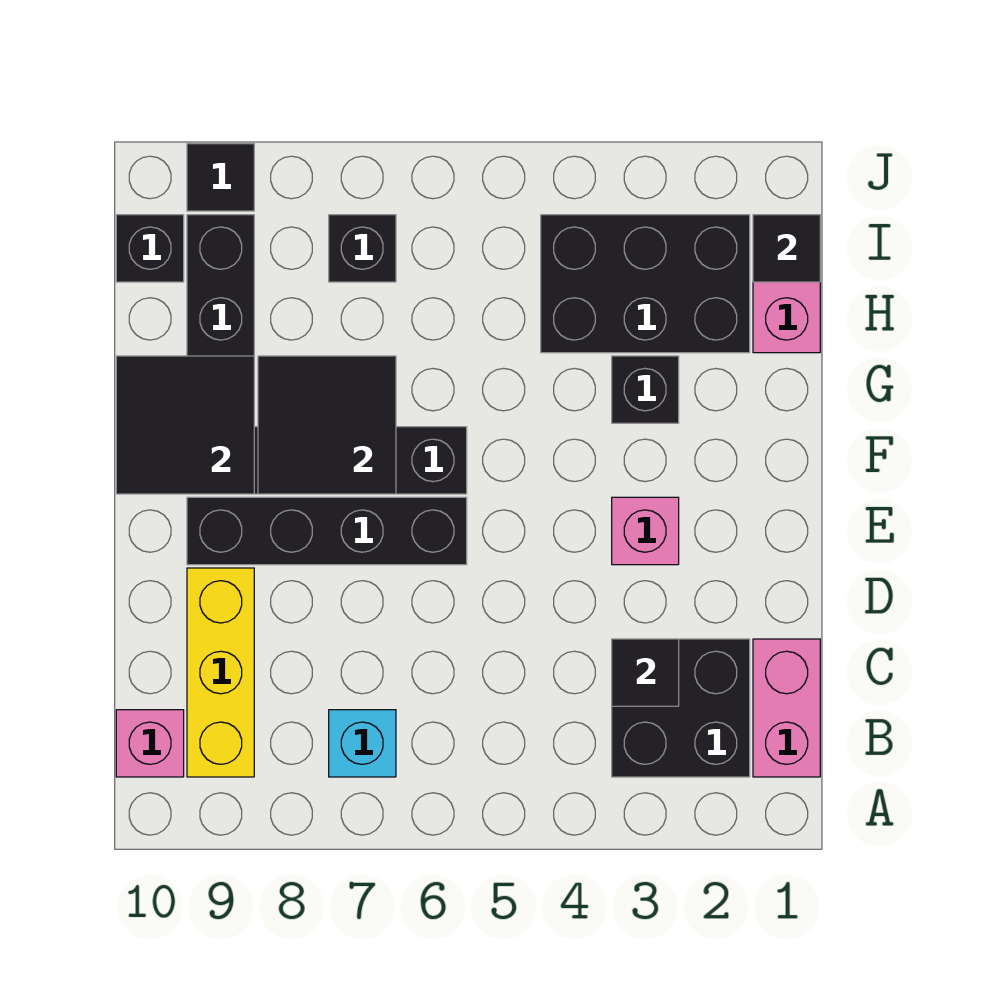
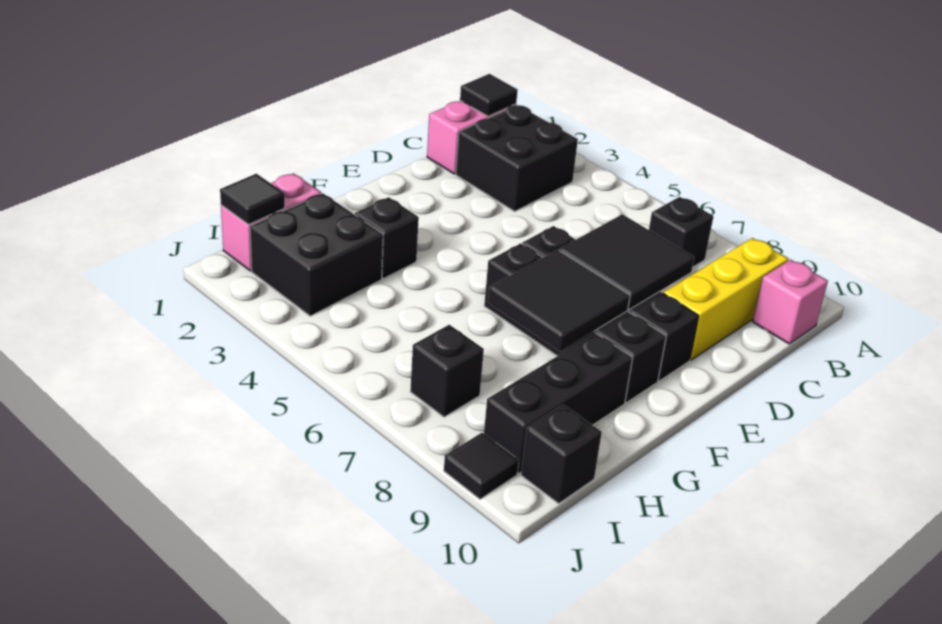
cyan 1x1 brick [329,710,396,777] -> black 1x1 brick [649,197,714,267]
black 1x1 tile [612,639,679,706] -> black 1x1 tile moved to [460,74,518,116]
pink 1x1 brick [612,497,679,565] -> none
black 2x2 tile [116,356,254,494] -> black 2x2 tile moved to [559,214,694,310]
black 2x3 brick [541,215,750,353] -> black 2x2 brick [250,193,383,316]

